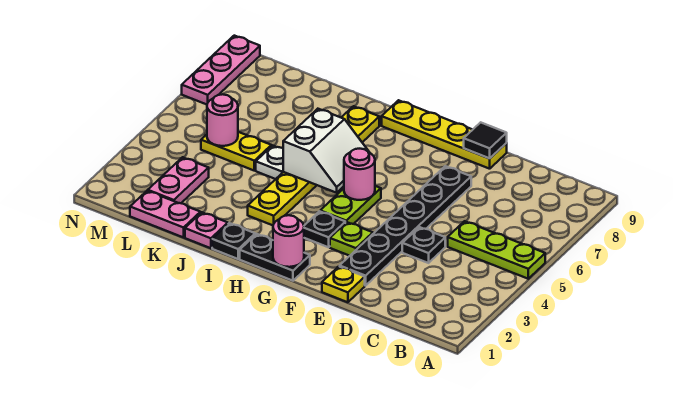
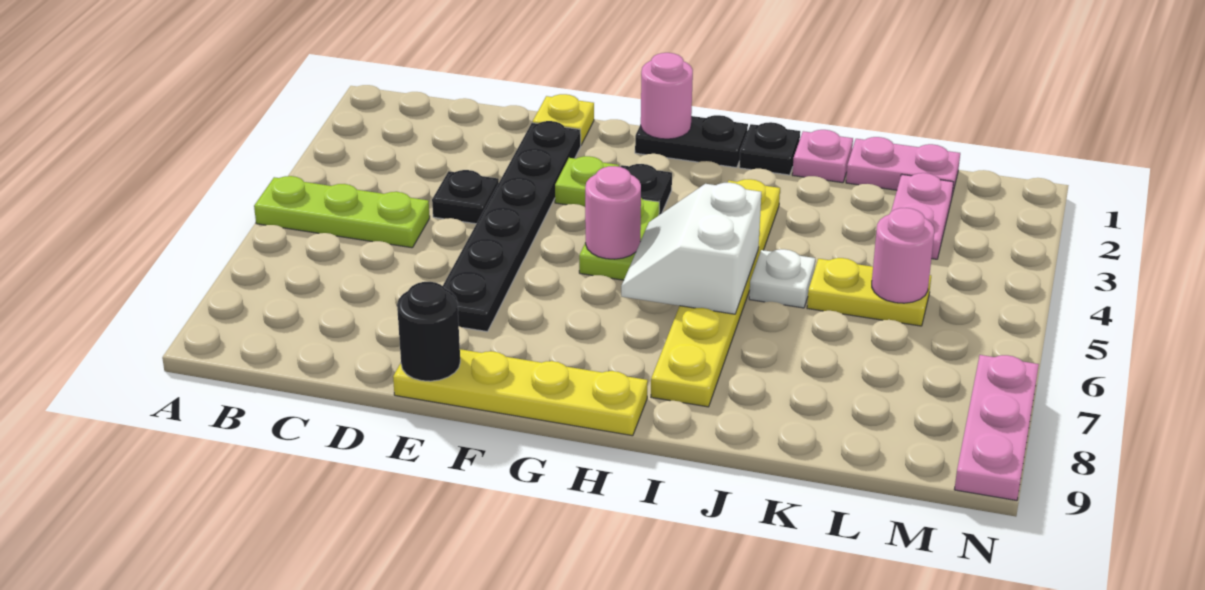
black 1x1 tile [464,122,507,158] -> black 1x1 round brick [397,282,460,381]

